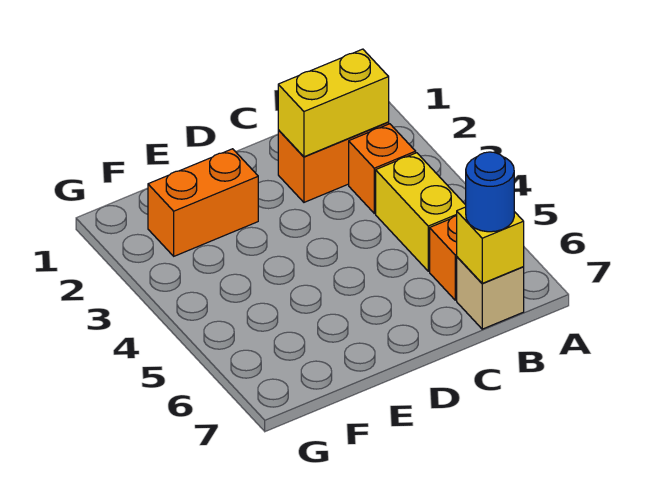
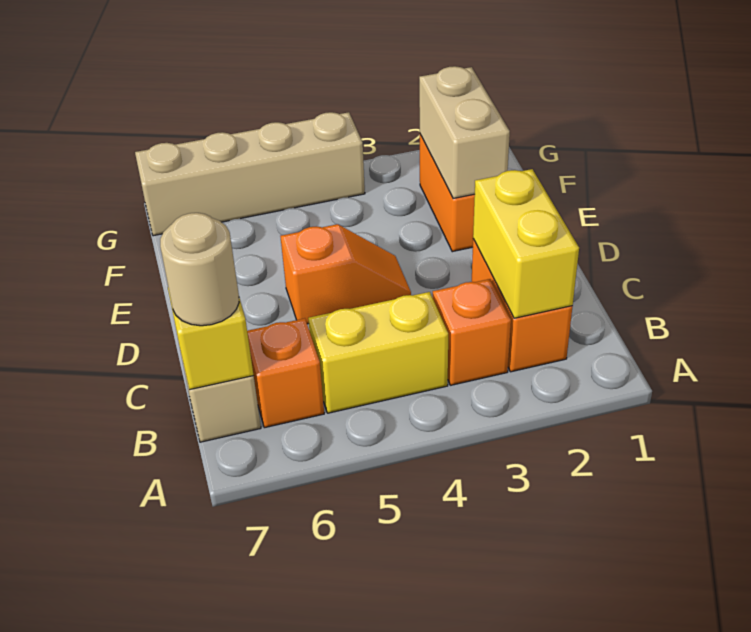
blue 1x1 round brick [466,152,514,232] -> tan 1x1 round brick [160,213,239,326]
none -> orange 1x2 slope [280,224,411,324]
none -> tan 1x2 brick [419,66,510,198]
none -> tan 1x4 brick [135,112,365,236]

